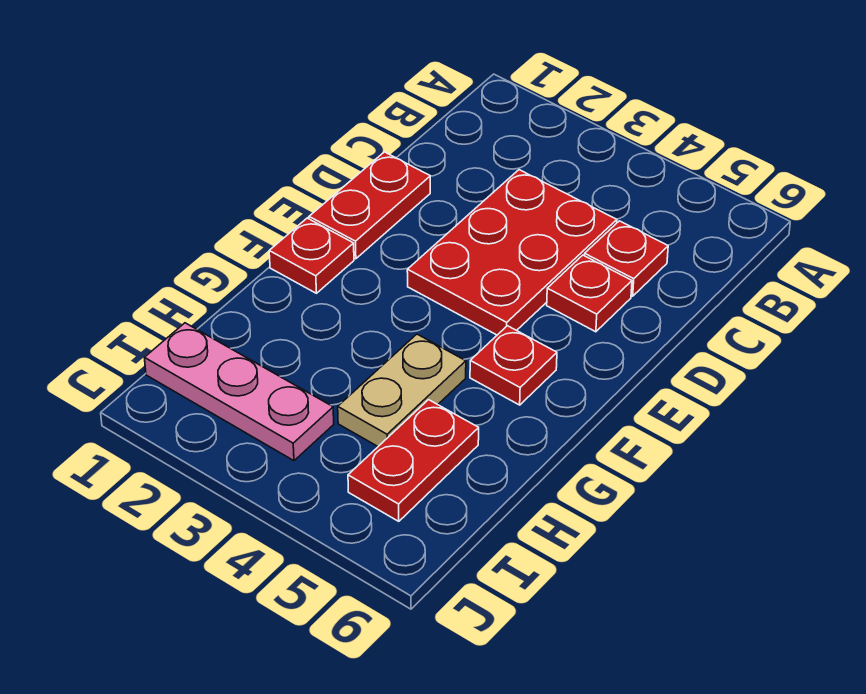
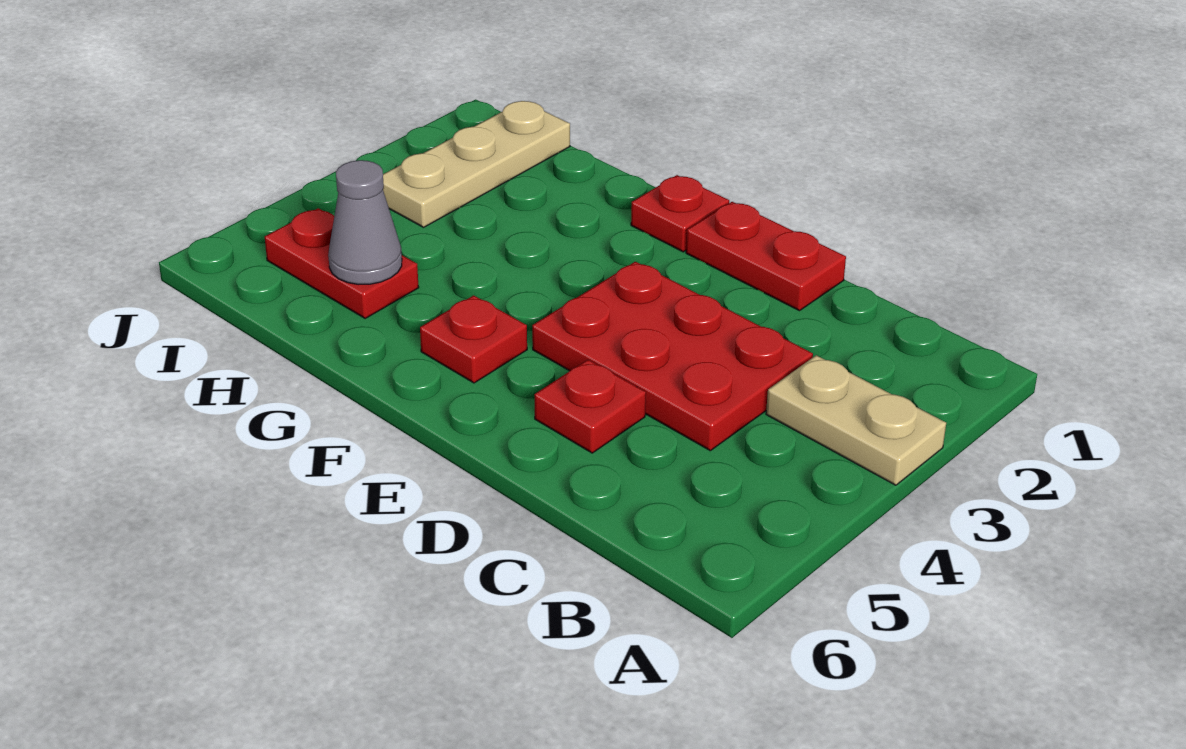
red 1x1 plate [585,221,668,296] -> none
tan 1x2 plate [338,334,466,446] -> tan 1x2 plate moved to [766,355,946,485]
none -> grey 1x1 cone [328,160,402,284]
pink 1x3 plate [145,323,334,461] -> tan 1x3 plate [383,101,570,227]

